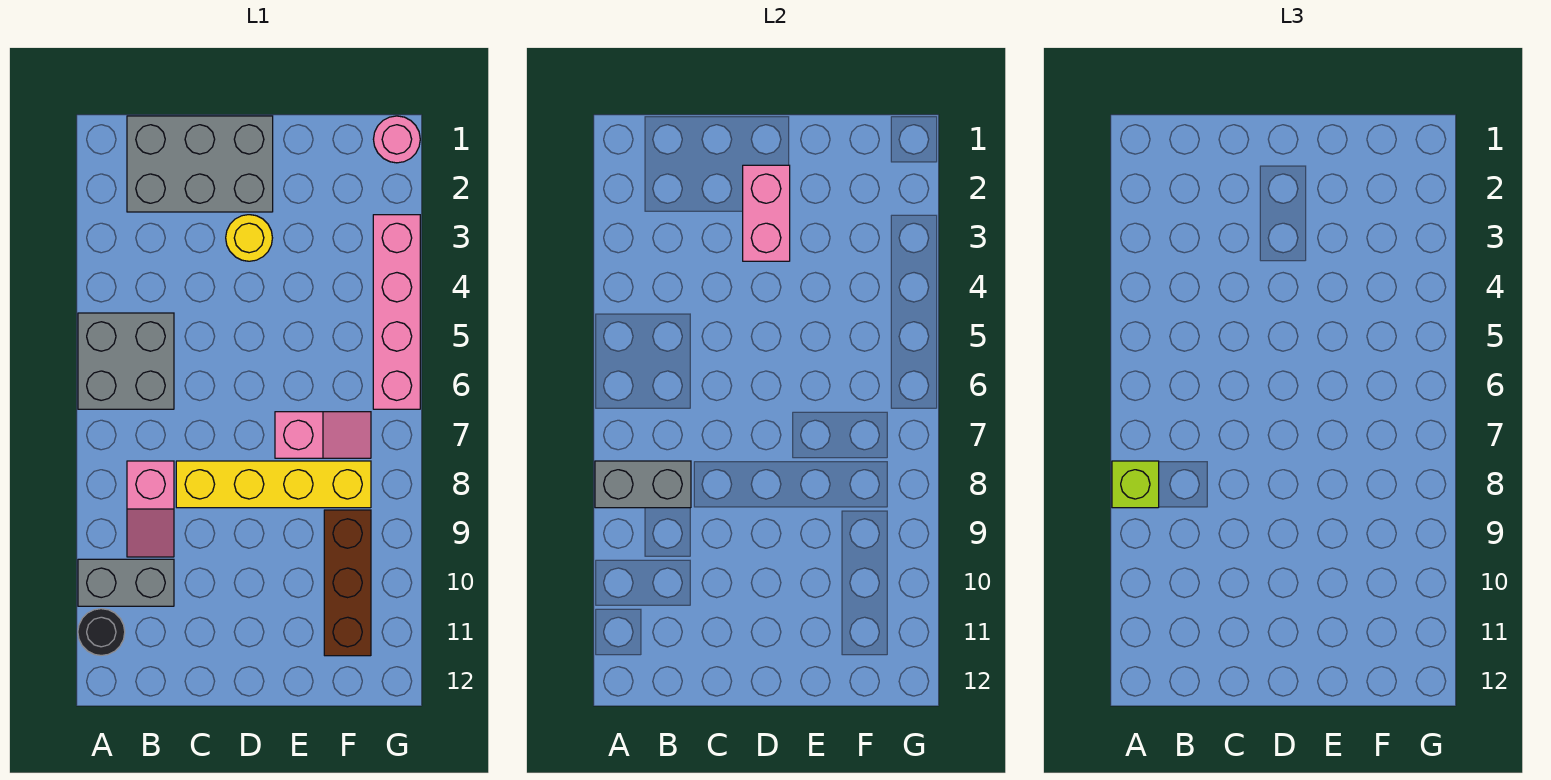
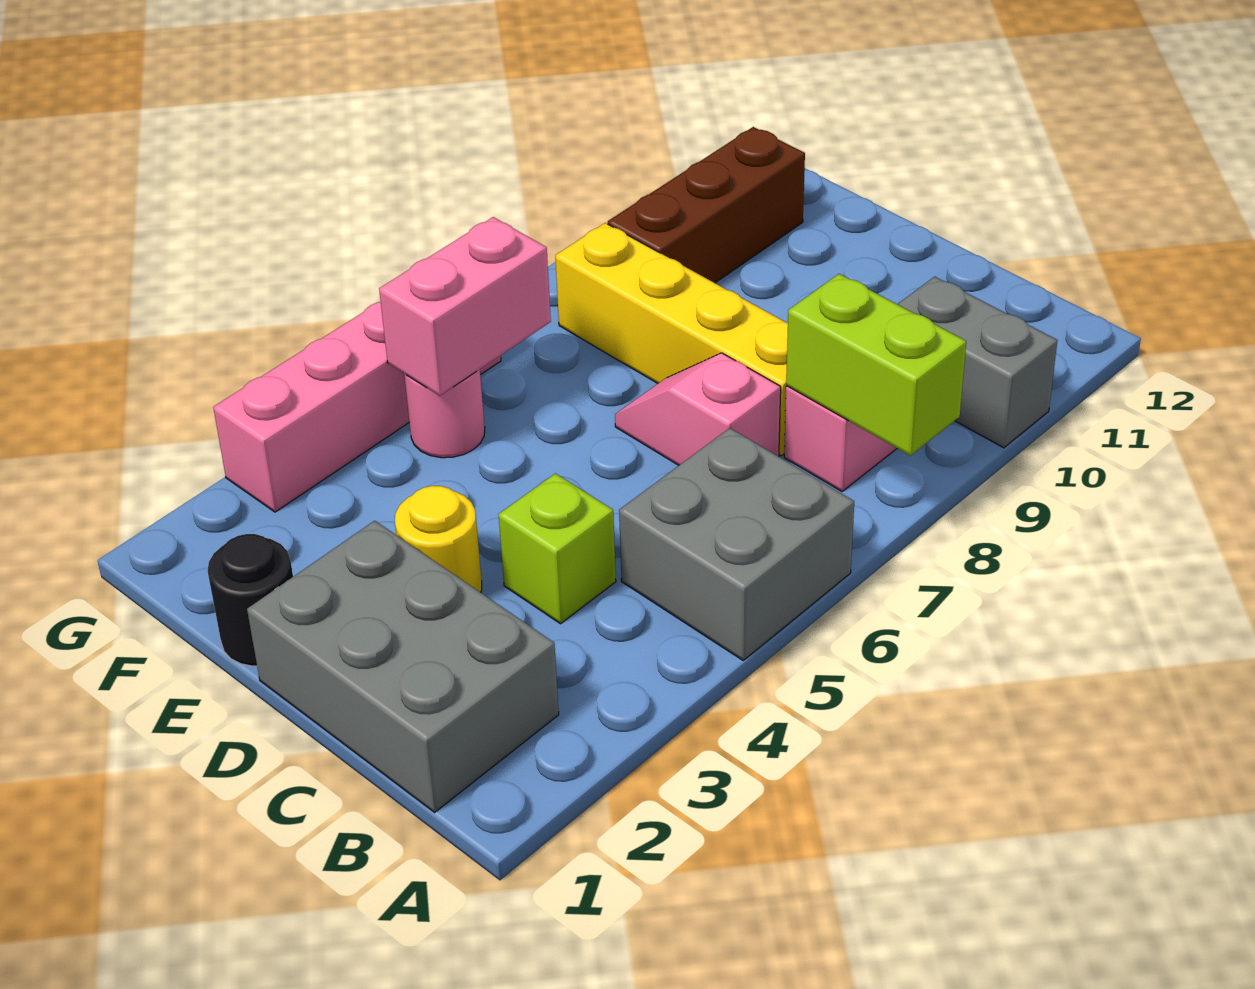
grey 1x2 brick [595,461,691,508] -> lime 1x2 brick [786,274,966,456]
lime 1x1 brick [1112,461,1159,508] -> lime 1x1 brick moved to [498,474,616,624]
black 1x1 round brick [78,609,125,656] -> black 1x1 round brick moved to [208,534,293,666]
pink 1x2 brick [743,165,790,261] -> pink 1x2 brick moved to [379,217,551,396]
pink 1x2 slope [275,412,371,458] -> pink 1x2 slope moved to [615,353,781,465]
pink 1x1 round brick [373,116,420,163] -> pink 1x1 round brick moved to [404,370,485,458]

